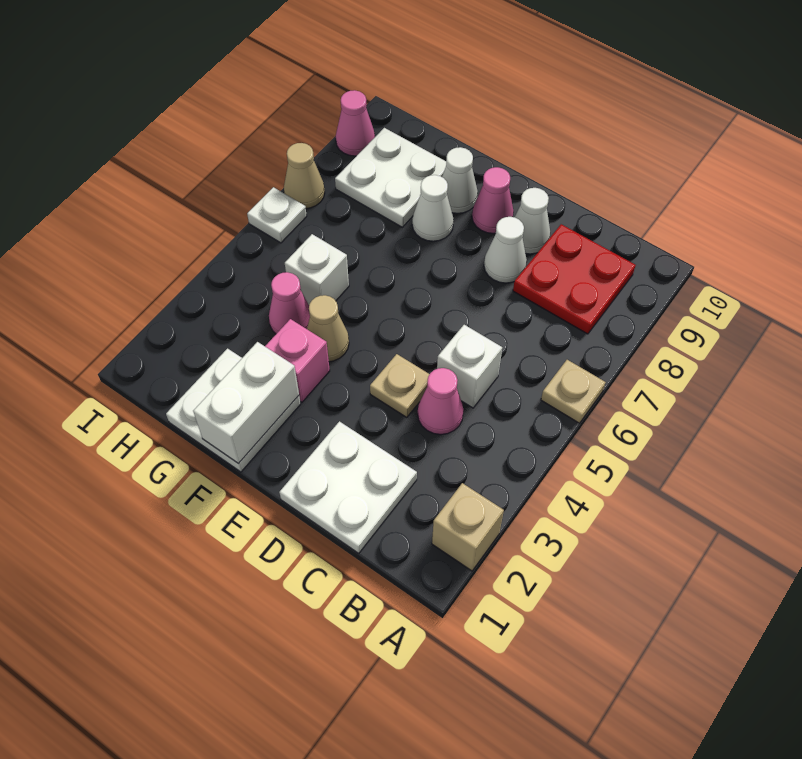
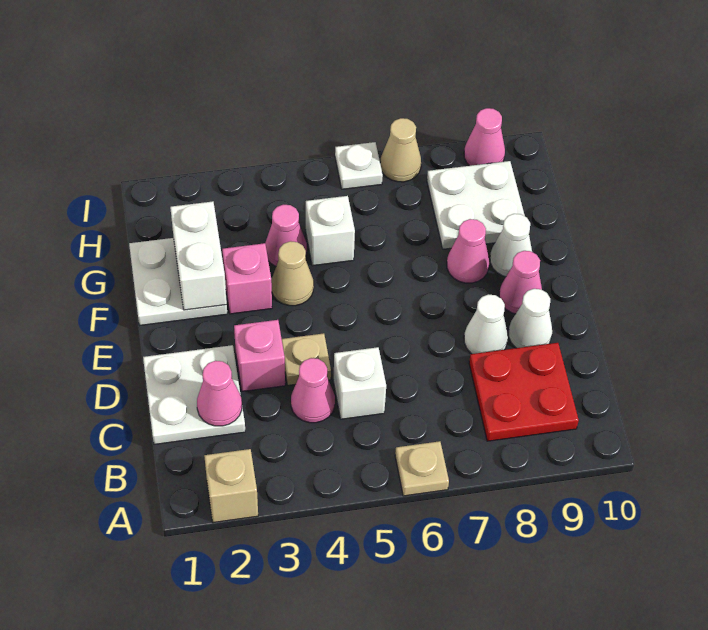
none -> pink 1x1 cone [197,361,242,426]
none -> pink 1x1 brick [234,320,285,391]
white 1x2 brick [193,342,299,464] -> white 1x2 brick turned to [170,201,227,310]
white 1x1 cone [412,175,454,241] -> pink 1x1 cone [447,219,489,283]

